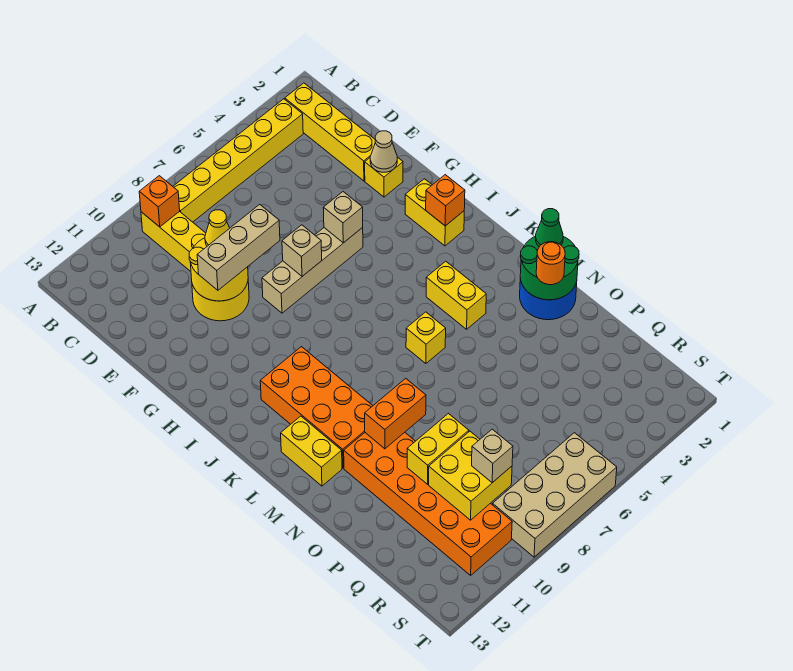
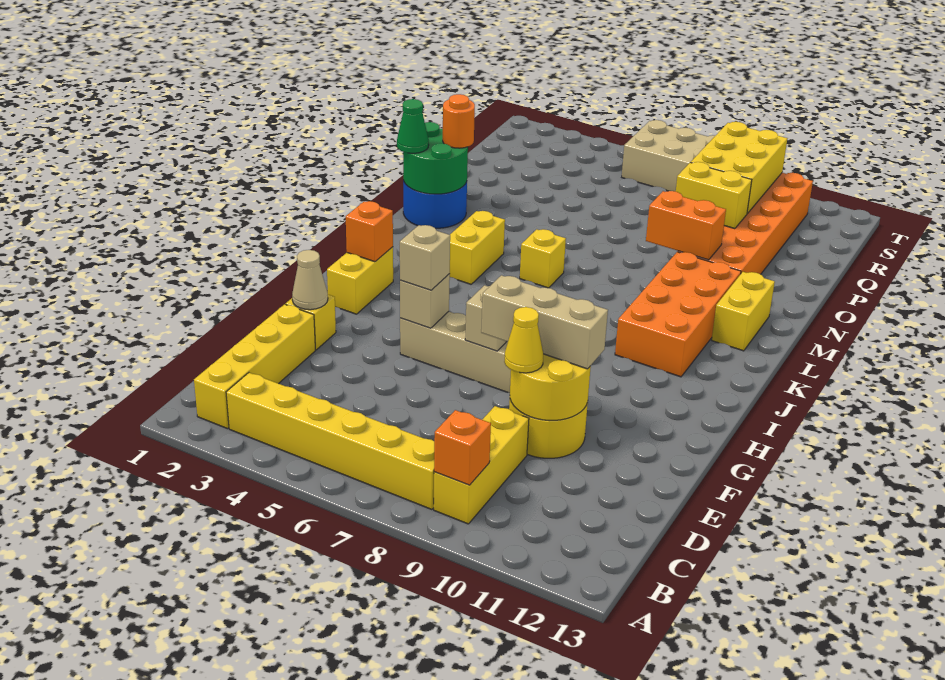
yellow 2x2 brick [429,431,512,520] -> yellow 2x3 brick [691,122,787,214]
tan 1x1 brick [472,429,513,483] -> tan 1x1 brick moved to [400,225,450,290]

